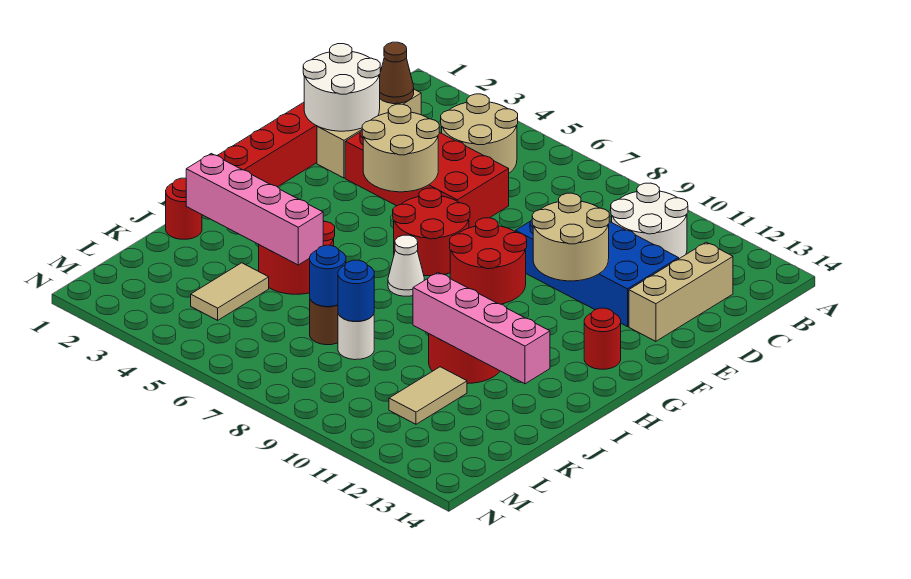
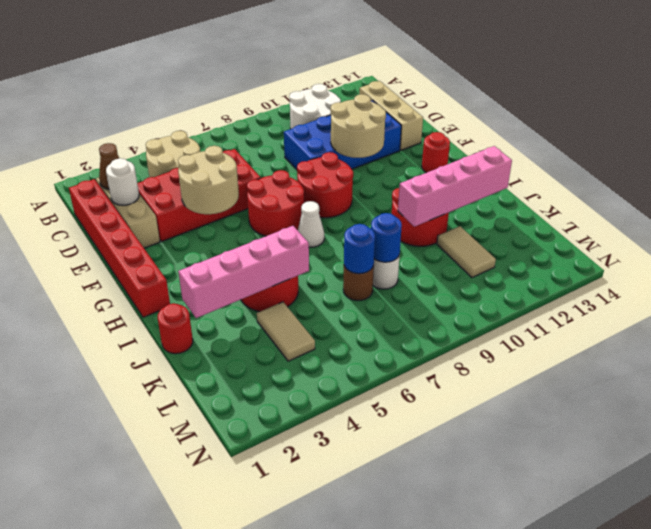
white 2x2 round brick [303,44,380,131] -> white 1x1 round brick [106,158,139,205]

